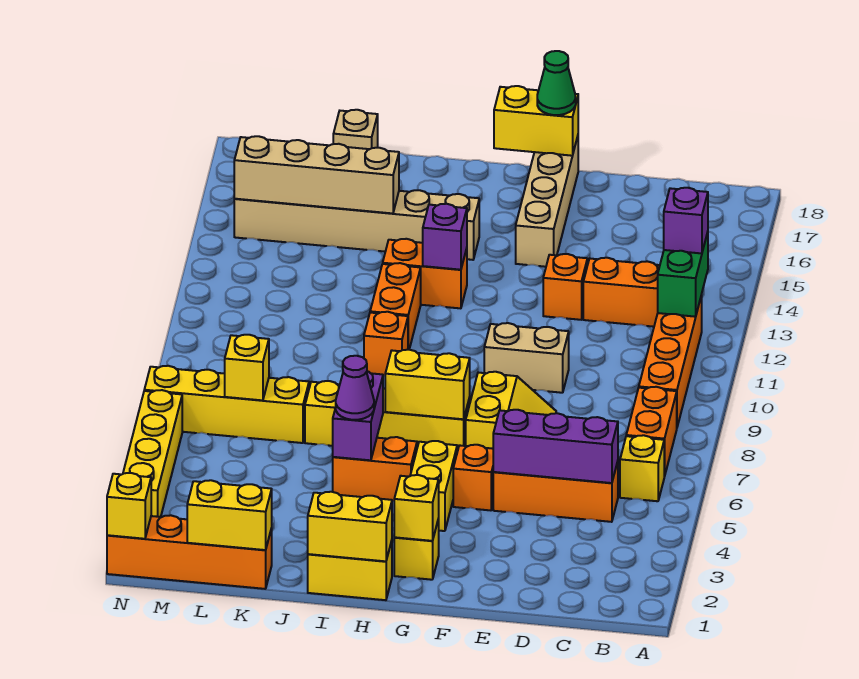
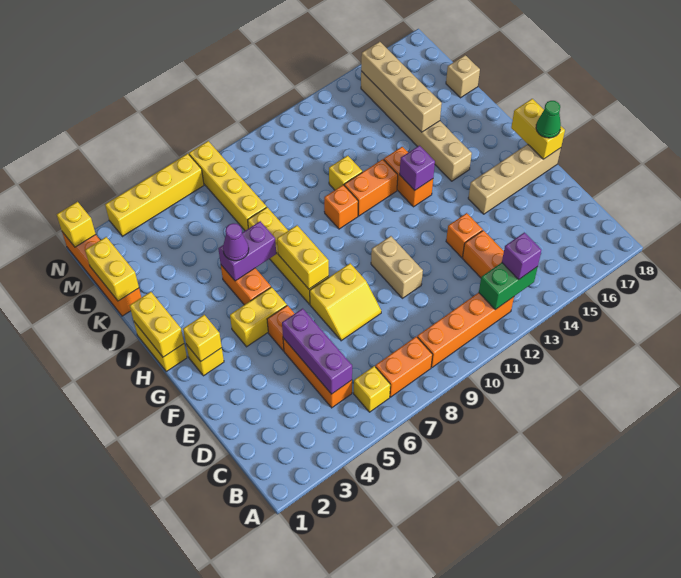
yellow 1x1 brick [225,335,269,400] -> yellow 1x1 brick moved to [329,156,362,190]

